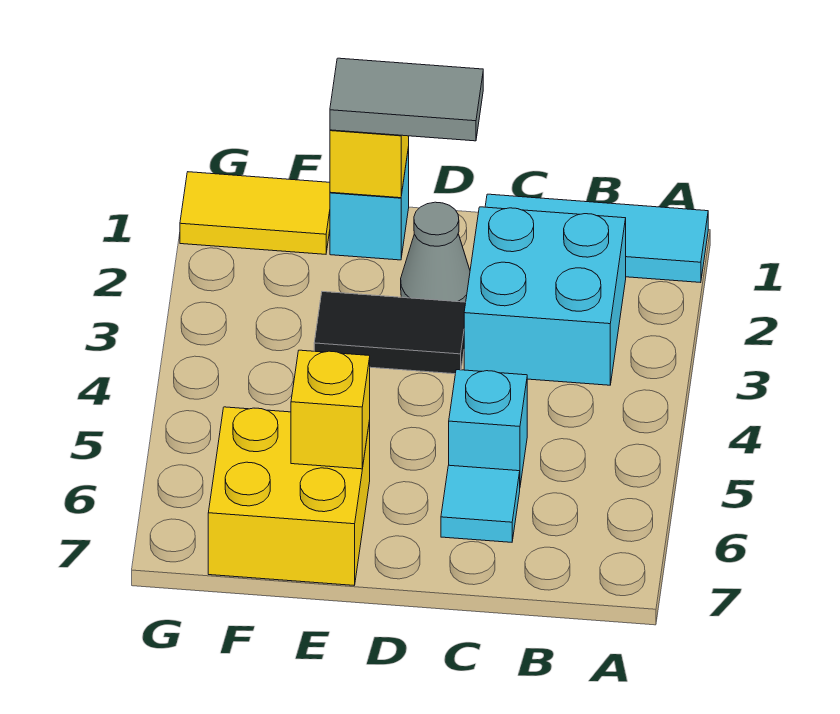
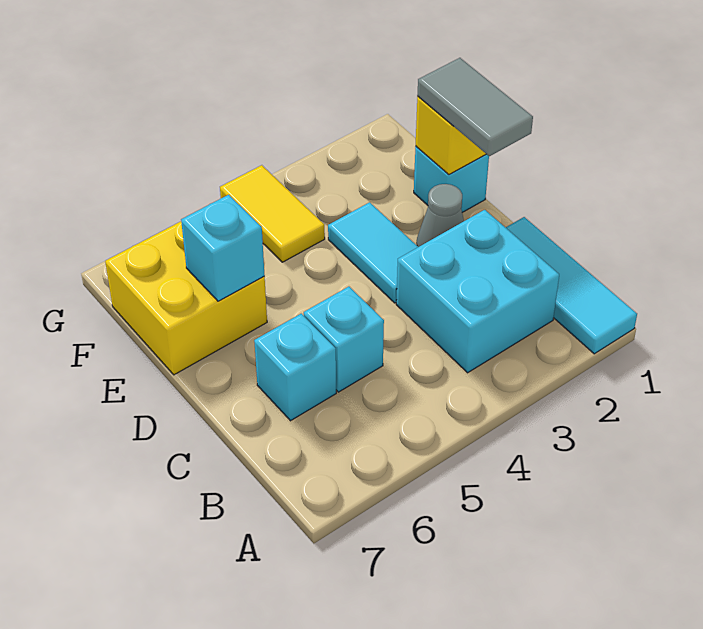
cyan 1x1 tile [441,465,520,542] -> cyan 1x1 brick [254,314,336,421]
black 1x2 tile [314,292,466,374] -> cyan 1x2 tile [328,202,418,303]
yellow 1x1 brick [291,350,370,469] -> cyan 1x1 brick [181,195,265,301]
yellow 1x2 tile [180,172,330,254] -> yellow 1x2 tile moved to [220,165,325,262]

